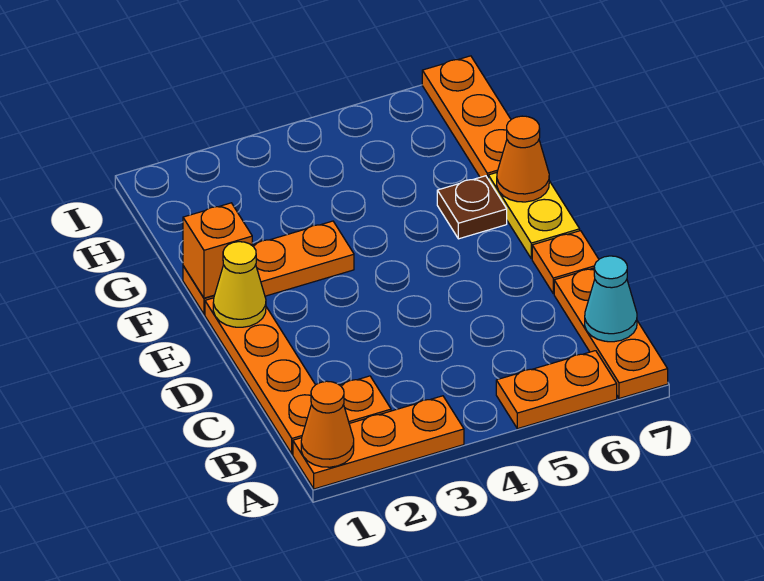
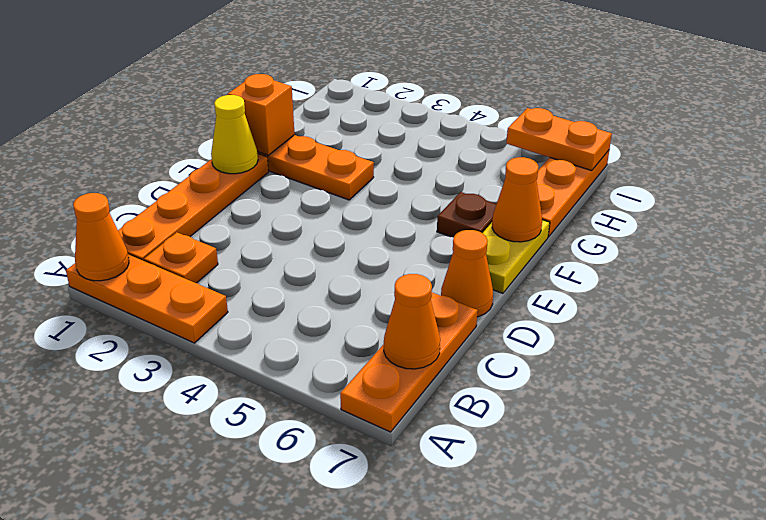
orange 1x2 plate [496,351,617,429] -> orange 1x2 plate moved to [506,108,612,171]
cyan 1x1 cone [585,256,637,342] -> orange 1x1 cone [384,274,440,369]
orange 1x1 plate [532,231,599,294] -> orange 1x1 cone [441,230,493,317]

